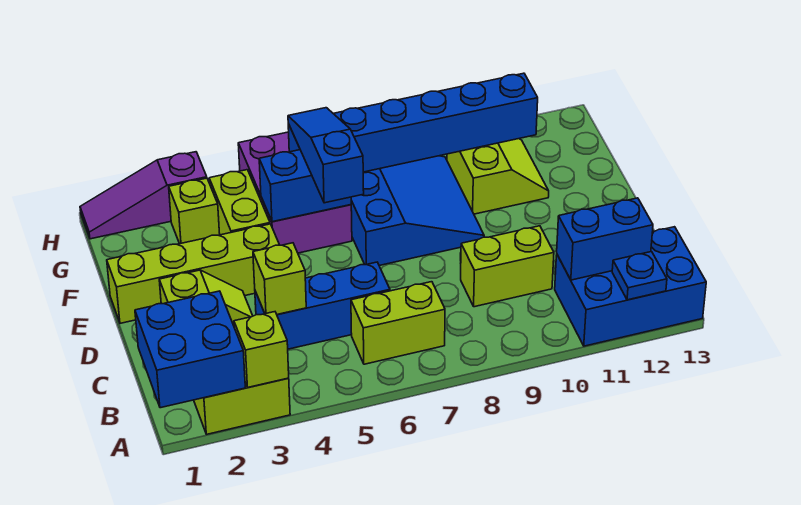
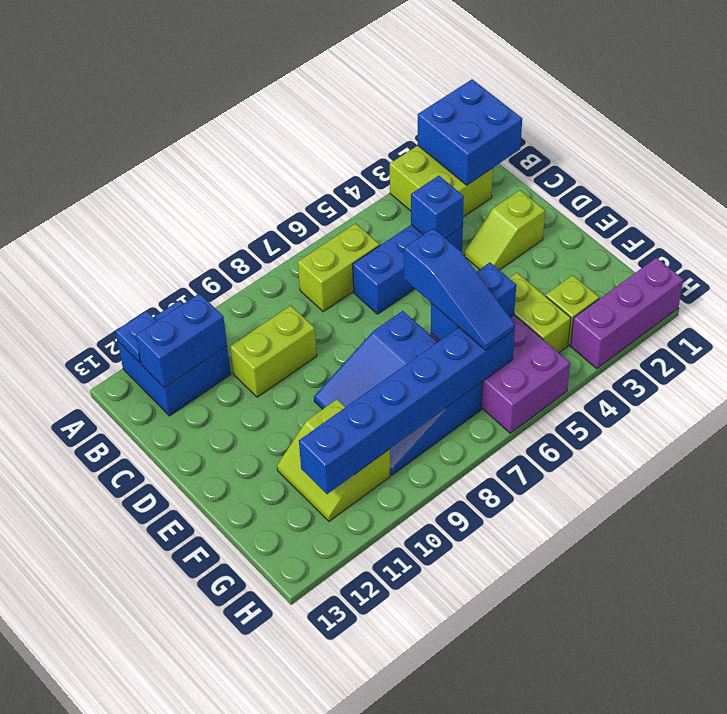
lime 1x1 brick [234,312,289,387] -> none
blue 2x3 brick [555,227,706,346] -> blue 2x2 brick [117,300,231,416]
lime 1x1 brick [253,243,306,315] -> blue 1x1 brick [411,176,464,238]
lime 1x4 brick [107,224,279,323] -> none
purple 1x3 slope [80,152,207,239] -> purple 1x3 brick [571,258,683,369]

